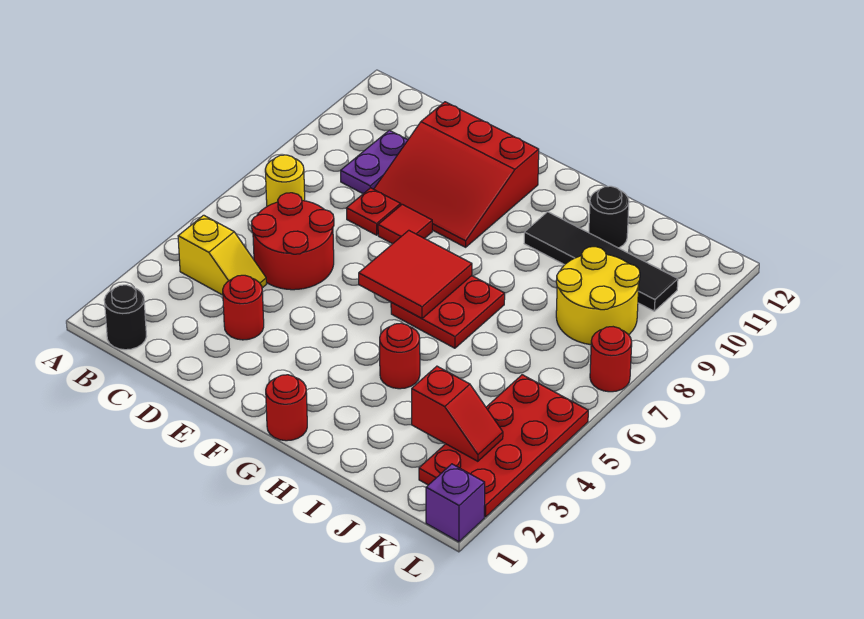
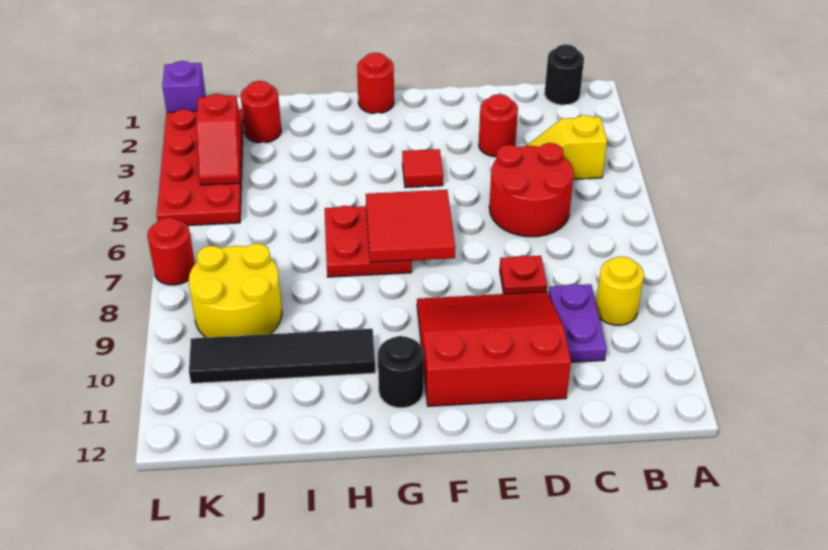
yellow 1x1 round brick [265,155,305,206] -> yellow 1x1 round brick moved to [596,256,644,325]
red 1x1 tile [378,204,432,244] -> red 1x1 tile moved to [402,149,443,188]
red 1x1 round brick [380,323,420,389] -> red 1x1 round brick moved to [241,81,281,143]
black 1x1 round brick [589,186,629,248] -> black 1x1 round brick moved to [378,336,424,408]
red 1x2 slope [412,366,503,461] -> red 1x2 slope turned to [196,94,241,185]

